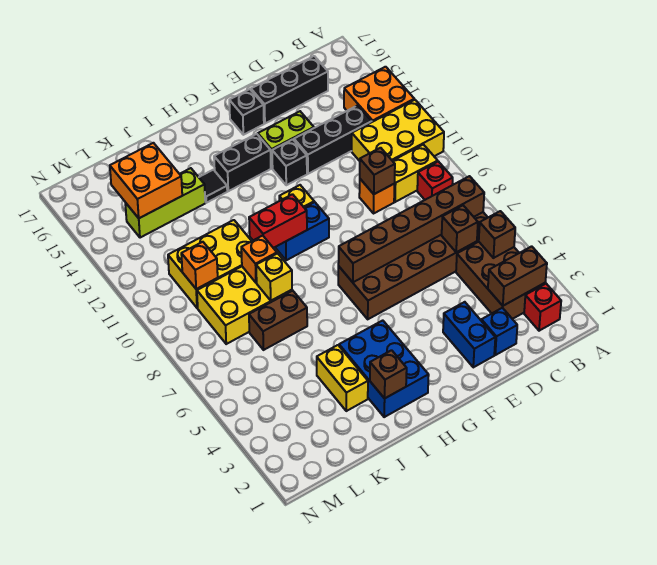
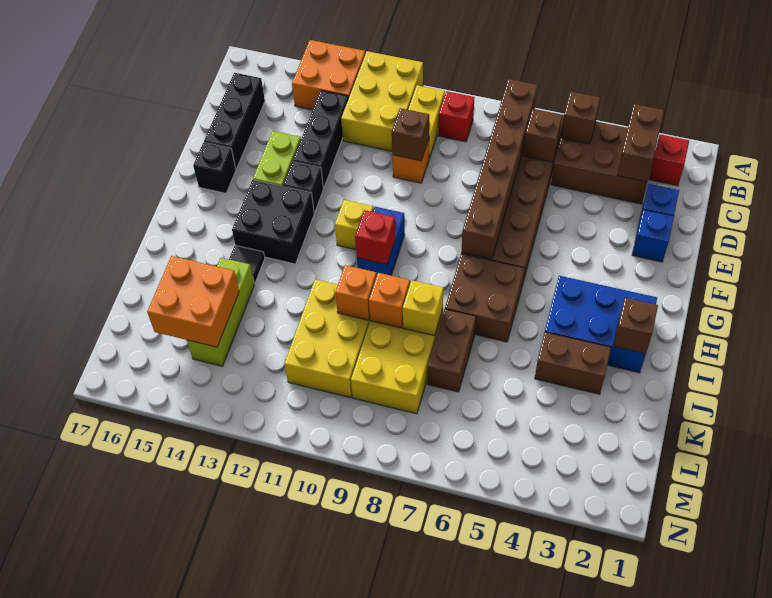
blue 1x2 brick [443,302,495,367] -> blue 1x1 brick [632,209,674,262]
black 1x2 brick [214,134,271,191] -> black 2x2 brick [232,180,314,264]
none -> brown 2x2 brick [445,254,524,342]
red 1x2 brick [249,194,307,248] -> red 1x1 brick [355,210,396,264]
yellow 1x2 brick [317,345,368,411] -> brown 1x2 brick [535,332,611,394]
orange 1x1 brick [181,242,218,289] -> orange 1x1 brick moved to [335,265,377,320]

